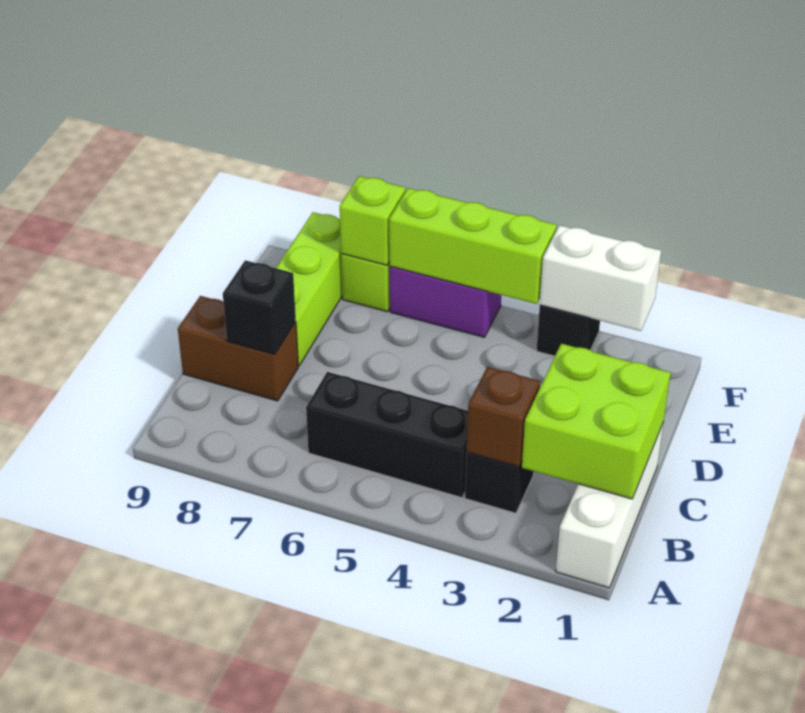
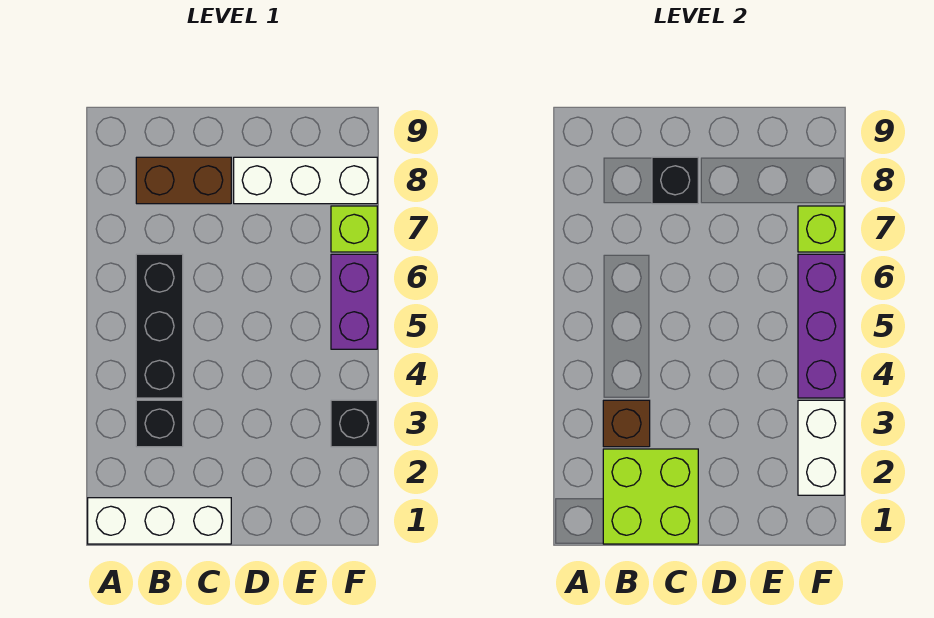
brown 1x2 brick [178,296,298,401] -> brown 1x2 brick turned to [136,157,231,204]
lime 1x3 brick [276,212,342,366] -> white 1x3 brick [234,157,377,204]
lime 1x3 brick [389,188,557,304] -> purple 1x3 brick [798,254,844,398]

